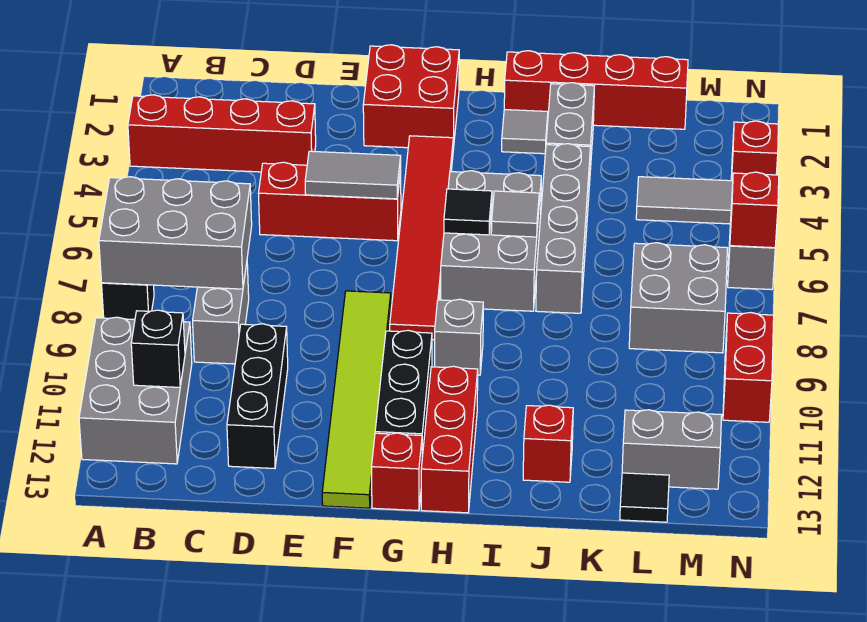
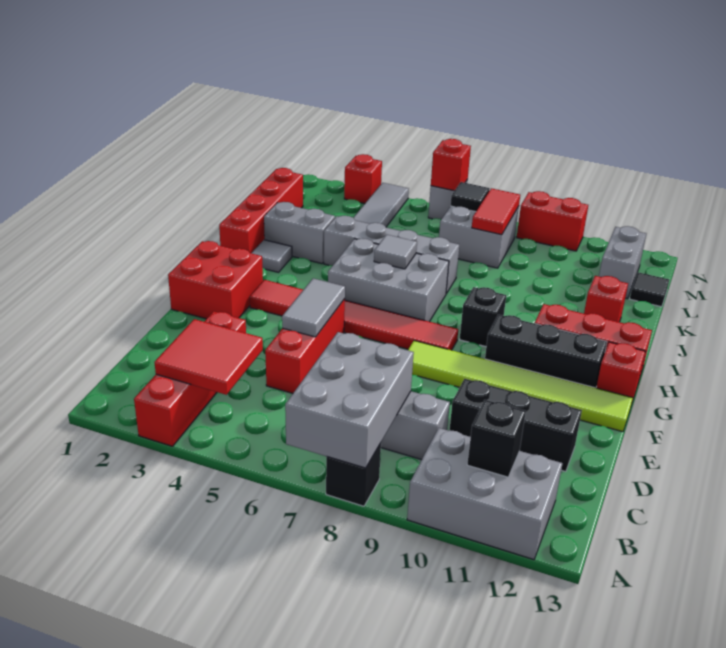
none -> red 2x2 tile [154,319,263,395]
black 1x1 tile [444,189,492,235] -> black 1x1 tile moved to [451,182,490,212]
grey 1x1 brick [435,299,483,375] -> black 1x1 brick [460,287,506,347]
none -> red 1x2 tile [472,188,520,235]

